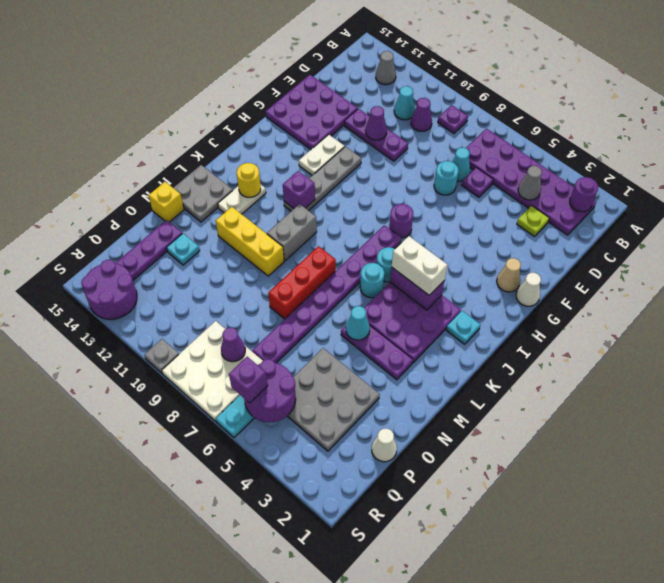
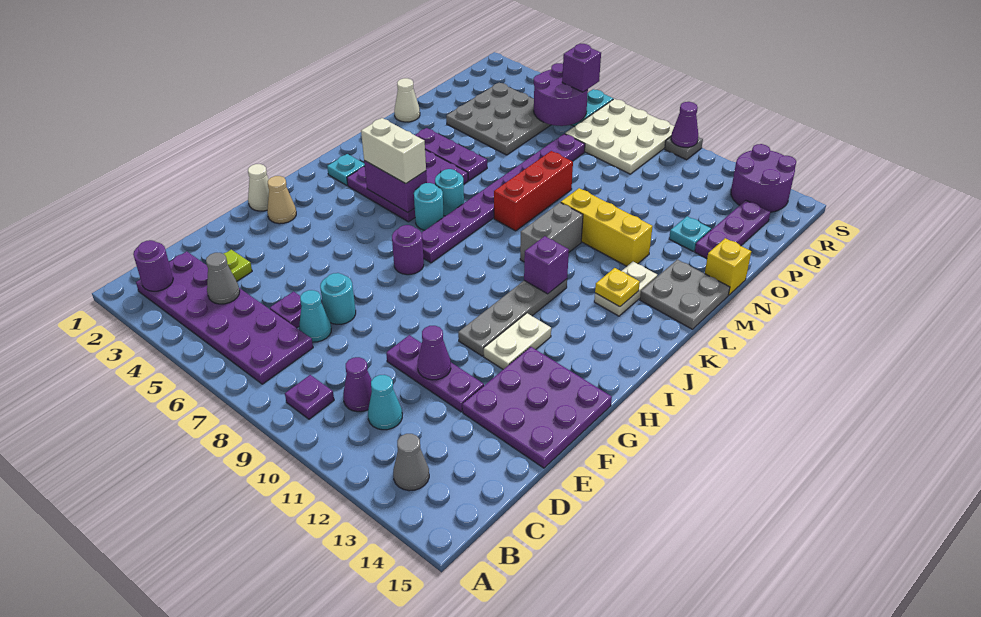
yellow 1x1 round brick [237,163,261,197] -> yellow 1x1 plate [595,268,640,307]
cyan 1x1 cone [346,306,370,340] -> none
white 1x1 cone [372,429,397,462] -> white 1x1 cone moved to [394,78,420,122]
purple 1x1 cone [221,328,245,362] -> purple 1x1 cone moved to [671,102,698,147]

